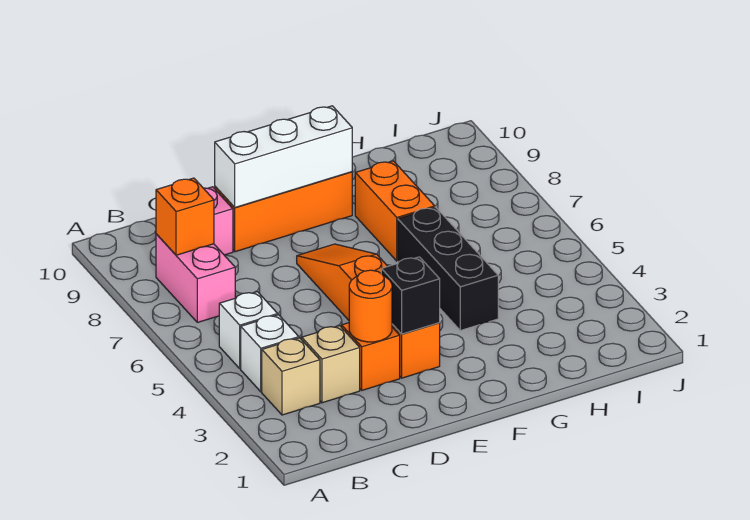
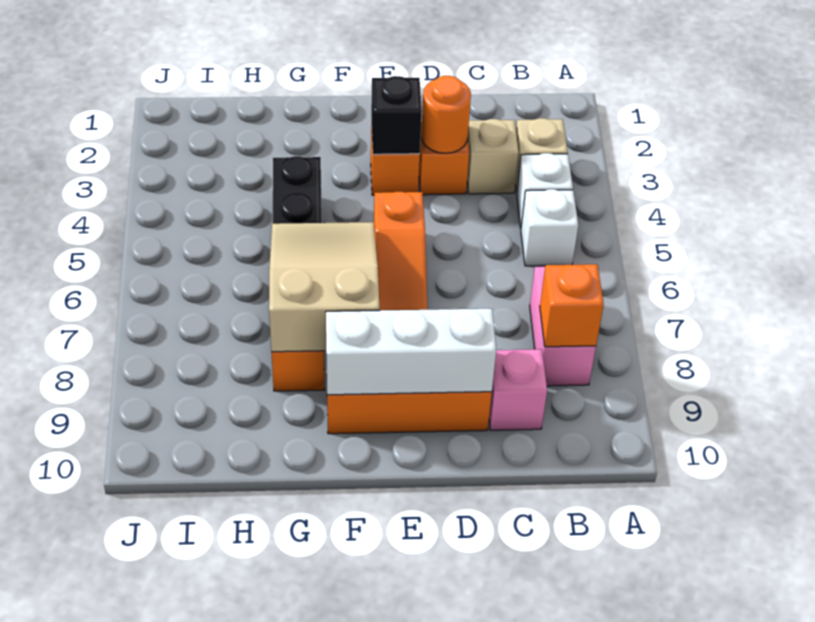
none -> tan 2x3 slope [269,222,380,352]

